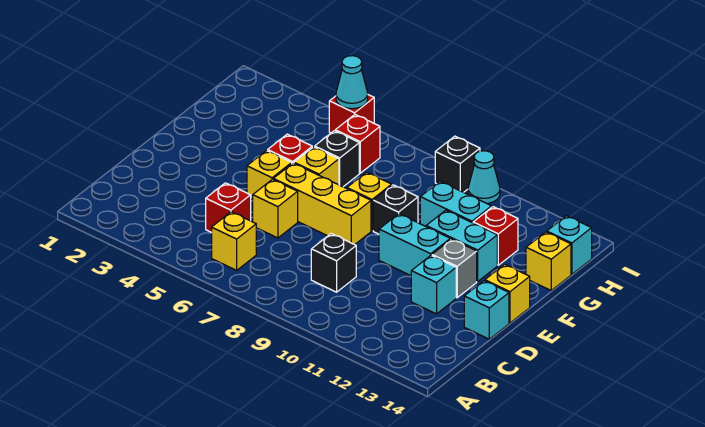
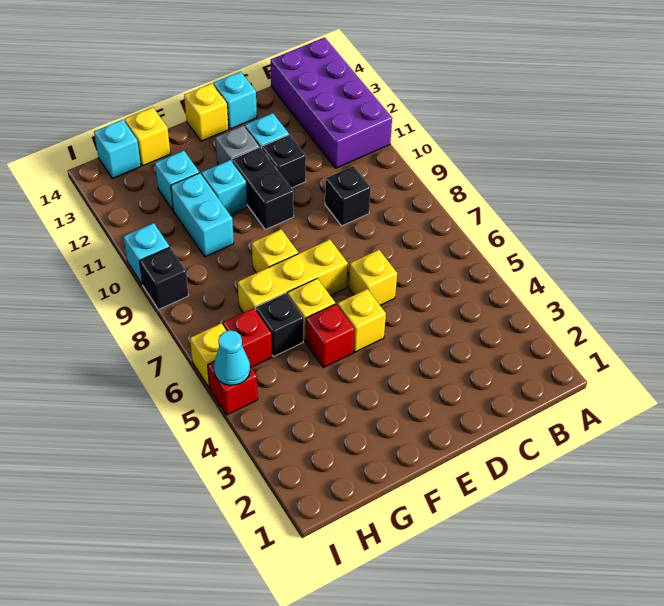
none -> purple 2x4 brick [271,37,392,168]
yellow 1x1 brick [212,212,256,270] -> yellow 1x1 brick moved to [190,323,226,388]
red 1x1 brick [206,183,251,232] -> none
yellow 1x3 brick [273,163,371,245] -> yellow 1x3 brick turned to [238,240,348,313]
cyan 1x2 brick [379,214,450,276] -> black 1x2 brick [232,147,294,230]
black 1x1 brick [373,185,418,234] -> black 1x1 brick moved to [262,134,306,188]
cyan 1x2 brick [426,210,497,281] -> cyan 1x1 brick [201,160,247,215]
red 1x1 brick [473,207,518,265] -> cyan 1x1 brick [155,151,199,210]
cyan 1x1 cone [468,151,500,203] -> cyan 1x1 brick [124,223,169,285]

